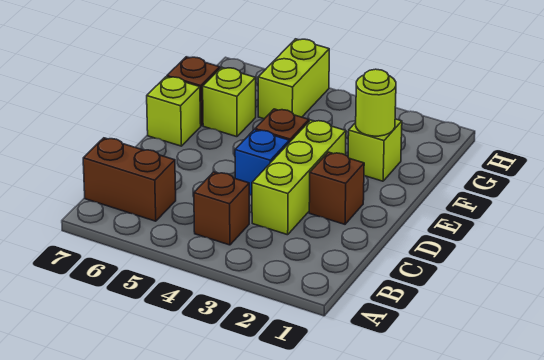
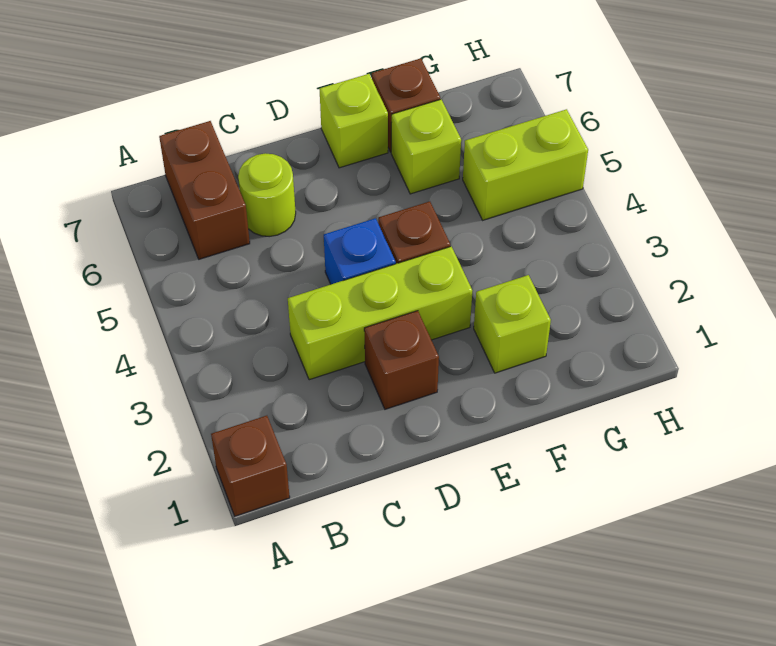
brown 1x1 brick [194,172,249,245] -> brown 1x1 brick moved to [211,416,290,516]
lime 1x1 round brick [356,69,396,136] -> lime 1x1 round brick moved to [238,153,296,237]

